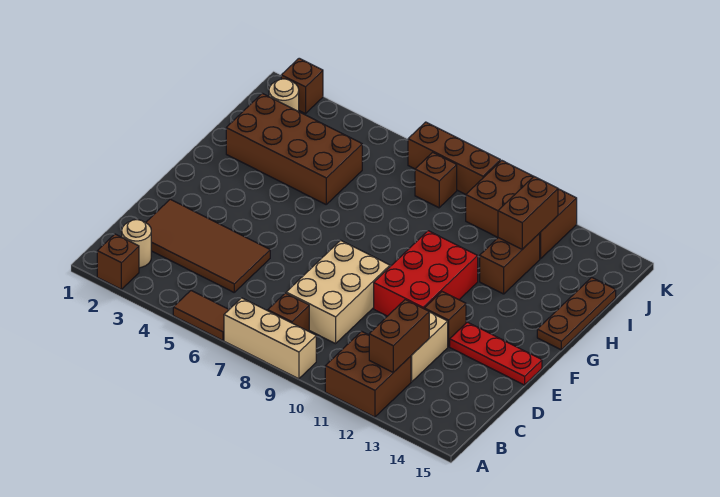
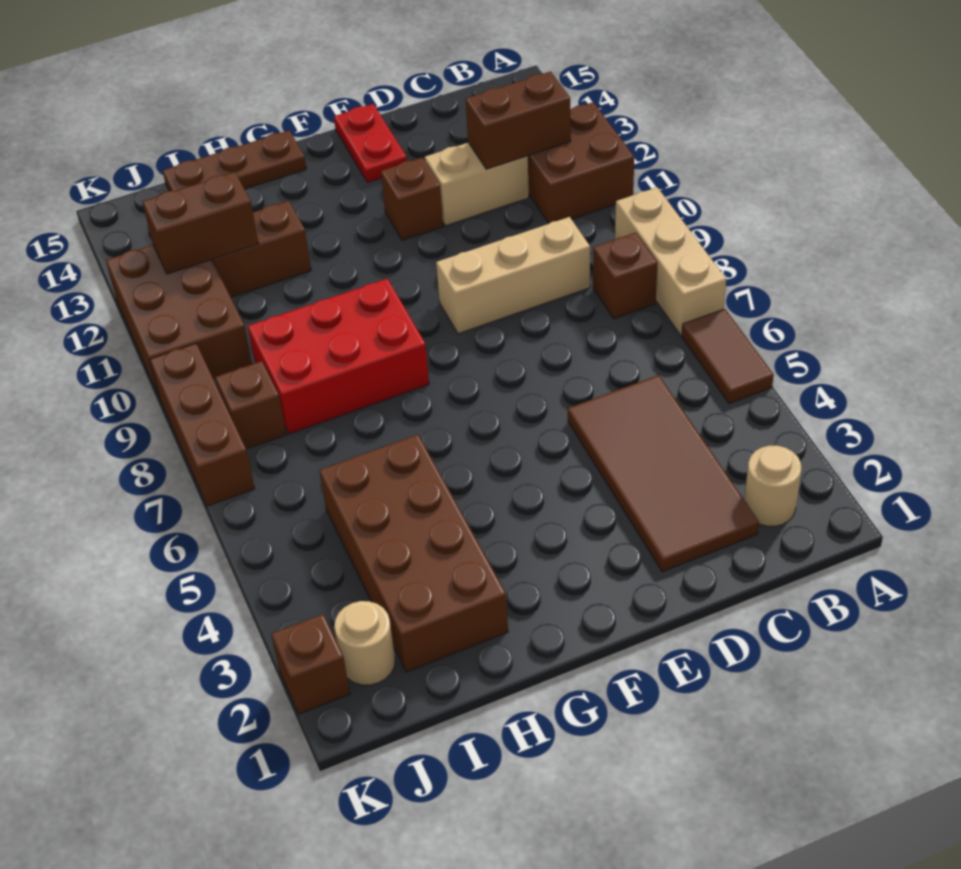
brown 1x1 brick [97,234,139,289] -> none
tan 2x3 brick [286,240,390,344] -> tan 1x3 brick [436,217,590,334]
red 2x3 brick [374,231,478,316] -> red 2x3 brick moved to [248,279,429,434]
red 1x3 plate [450,322,542,385] -> red 1x2 plate [334,104,407,183]

